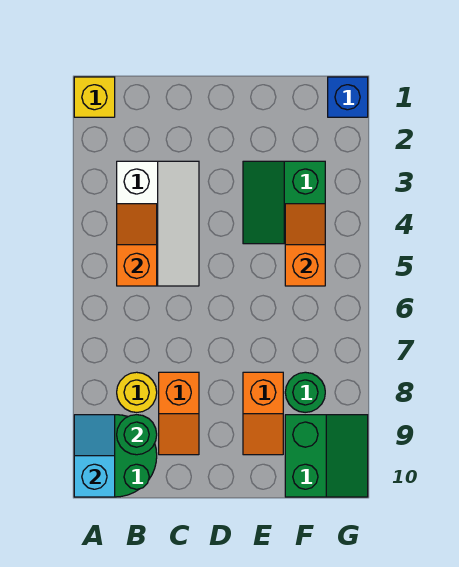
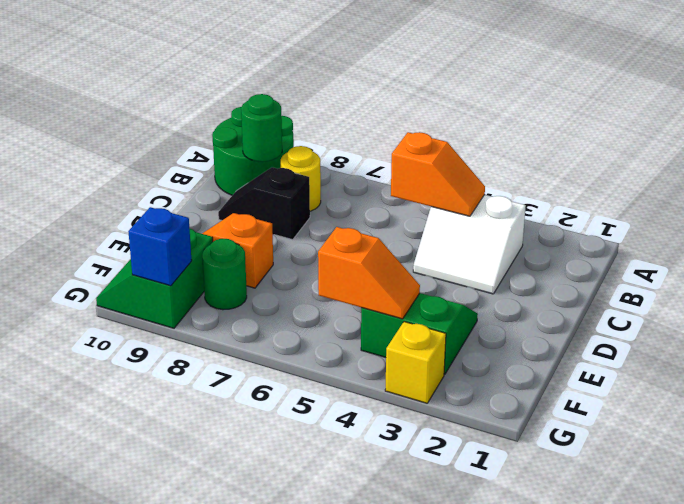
yellow 1x1 brick [74,77,115,117] -> yellow 1x1 brick moved to [385,322,446,403]
cyan 1x2 slope [74,415,115,497] -> none
white 2x3 slope [117,161,199,286] -> white 2x2 slope [413,195,526,294]
orange 1x2 slope [159,372,199,455] -> black 1x2 slope [218,167,310,240]
green 2x2 slope [285,415,368,497] -> green 2x2 slope turned to [96,228,213,328]
blue 1x1 brick [328,77,368,117] -> blue 1x1 brick moved to [128,207,192,286]

